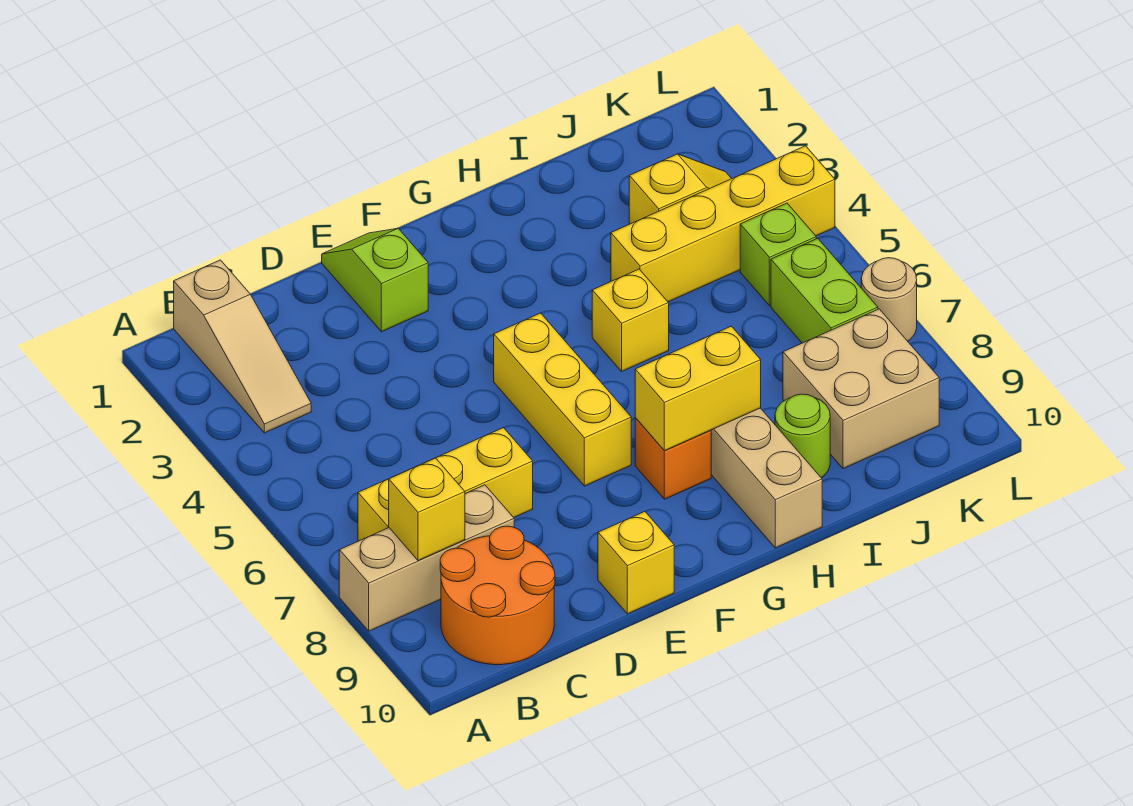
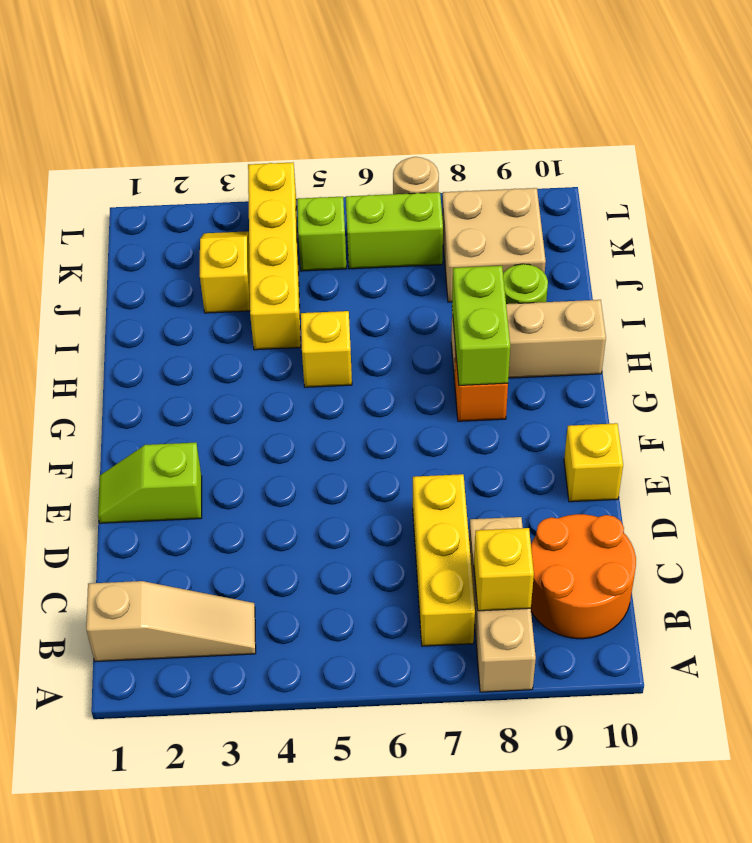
yellow 1x3 brick [494,313,631,486] -> none
yellow 1x2 brick [635,326,761,451] -> lime 1x2 brick [452,266,510,385]

